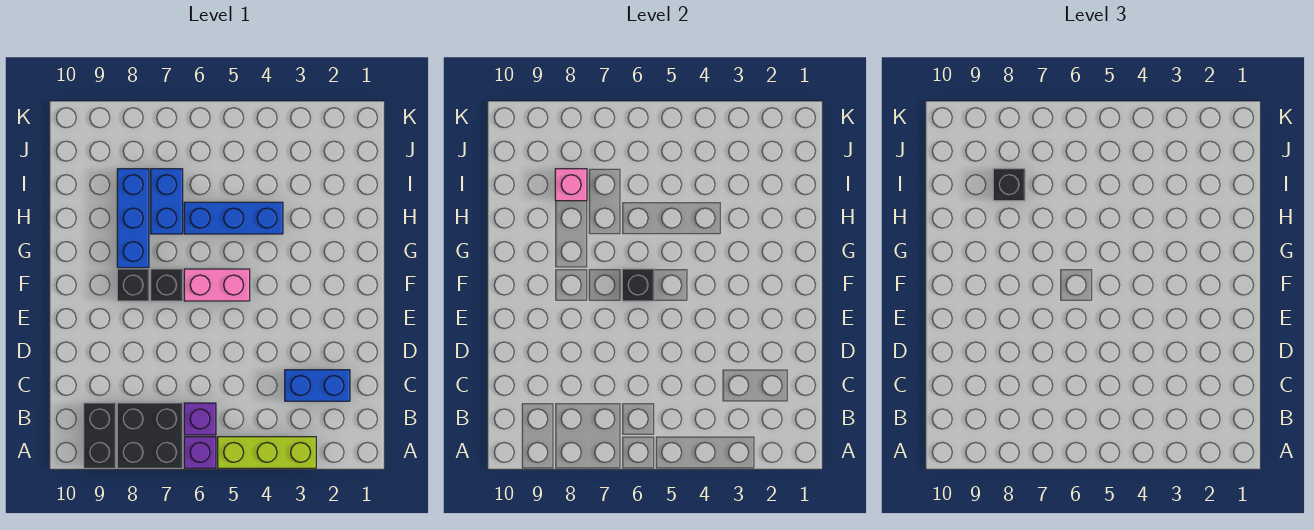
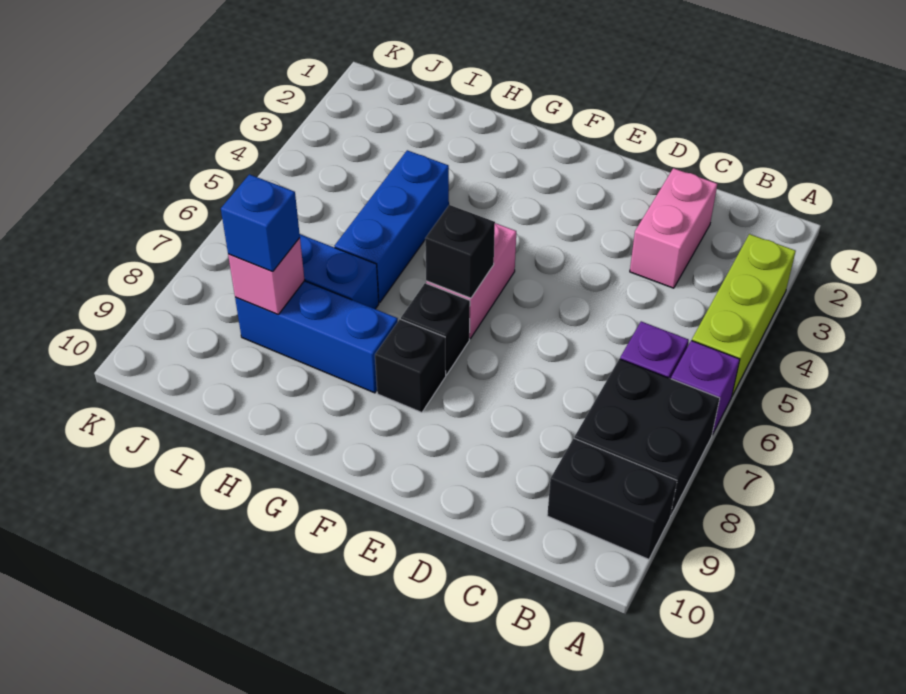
blue 1x2 brick [285,370,350,401] -> pink 1x2 brick [630,168,717,288]
black 1x1 brick [993,169,1025,201] -> blue 1x1 brick [221,174,300,272]

